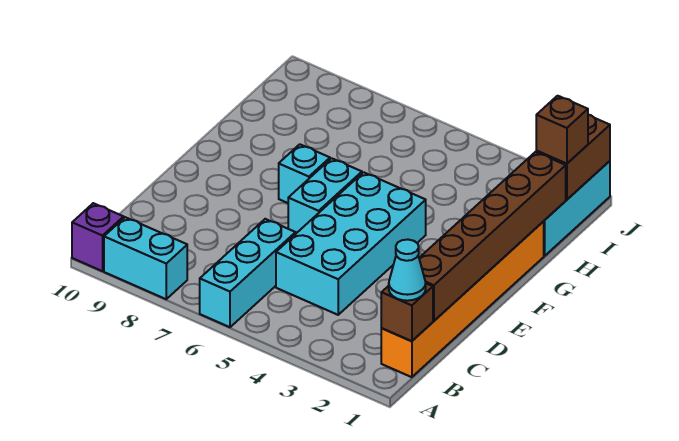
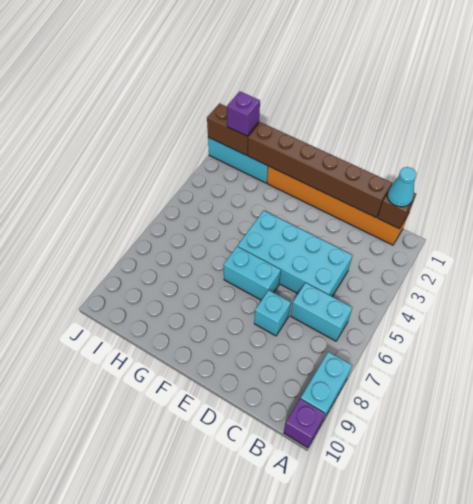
cyan 1x3 brick [200,219,296,327] -> cyan 1x2 brick [291,283,352,341]
cyan 1x1 brick [279,144,330,203] -> cyan 1x1 brick moved to [254,290,291,336]
brown 1x1 brick [536,96,588,164] -> purple 1x1 brick [227,92,260,136]

